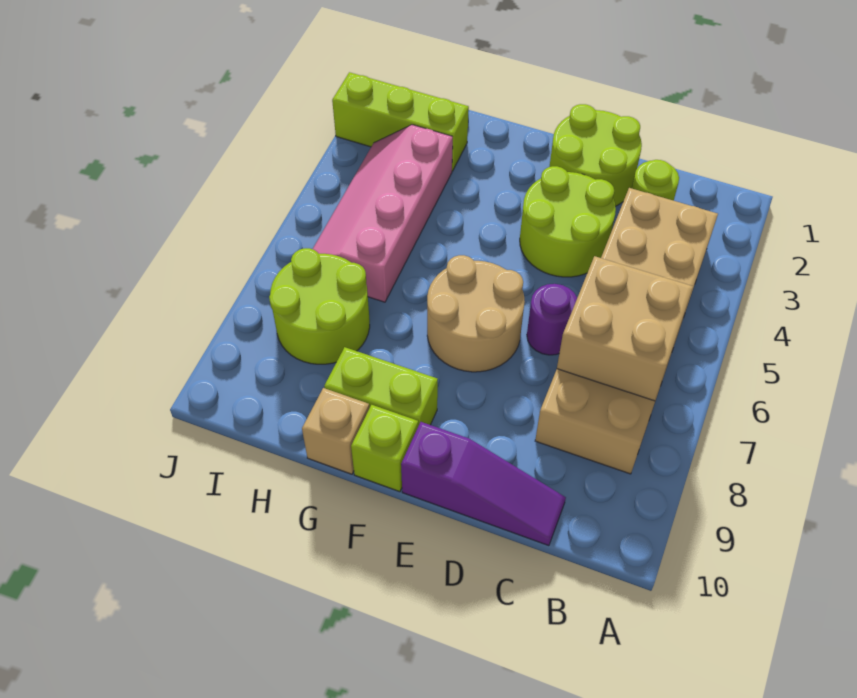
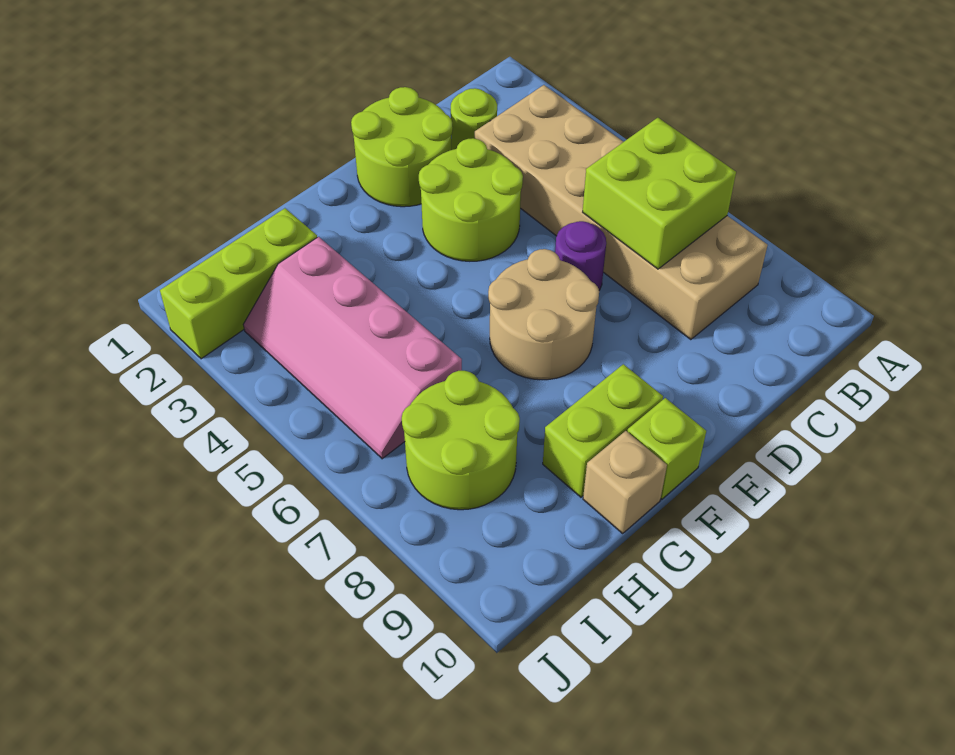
tan 2x2 brick [557,256,693,401] -> lime 2x2 brick [583,118,736,269]
purple 1x3 slope [401,422,566,546] -> none

